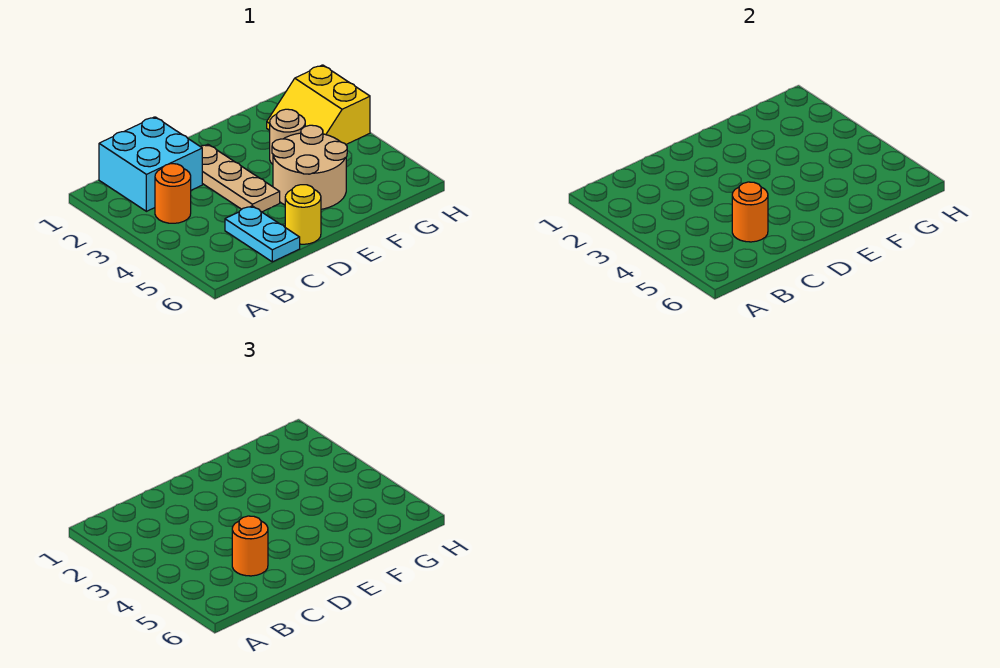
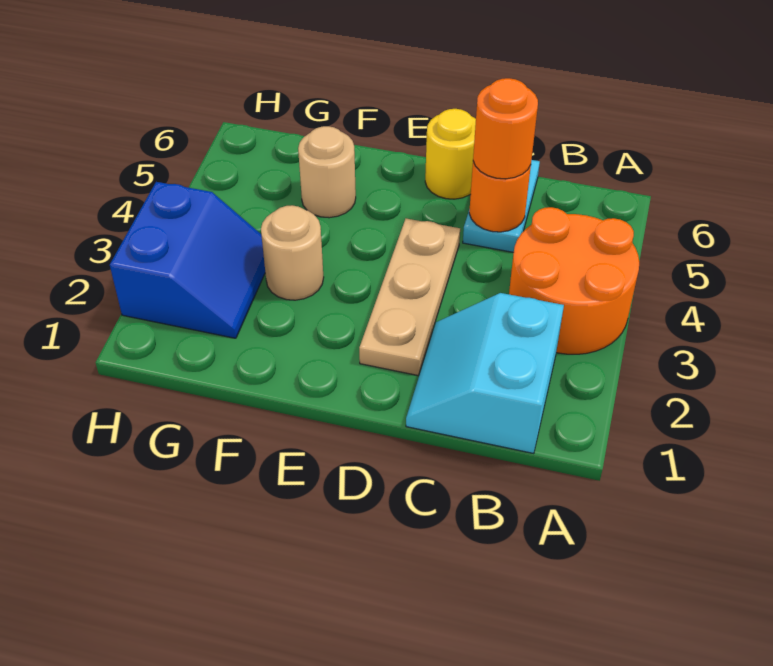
cyan 2x2 brick [99,117,202,211] -> cyan 2x2 slope [406,293,564,454]
orange 1x1 round brick [155,164,191,223] -> orange 2x2 round brick [509,207,639,354]
tan 2x2 round brick [272,125,347,209] -> tan 1x1 round brick [298,126,356,218]
yellow 2x2 slope [267,65,370,144] -> blue 2x2 slope [110,182,265,338]

